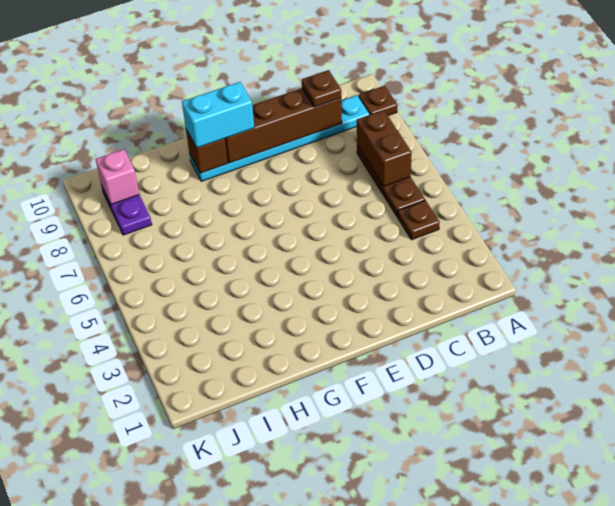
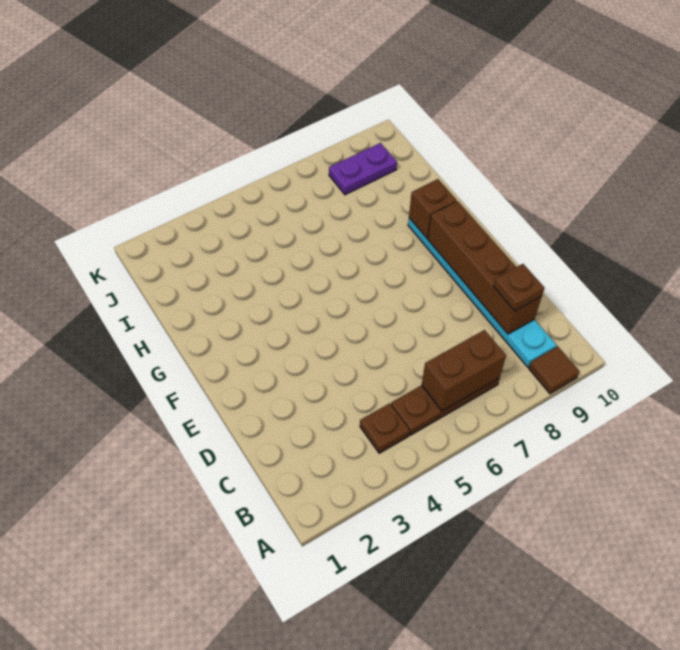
brown 1x1 plate [359,86,397,116] -> brown 1x1 tile [529,346,579,394]
cyan 1x2 brick [182,82,254,148] -> none
pink 1x1 brick [96,149,139,204] -> none

